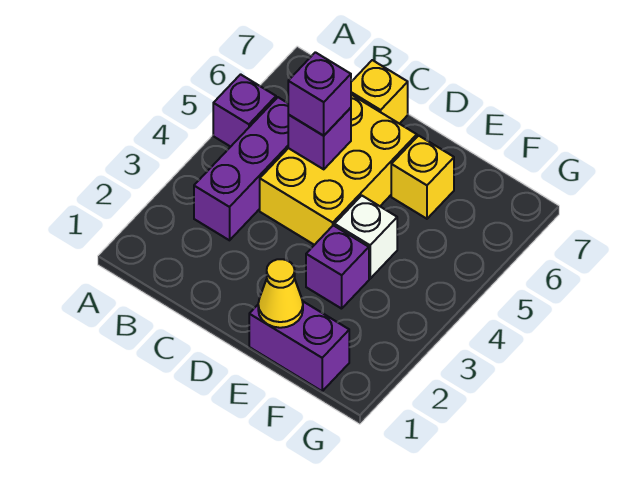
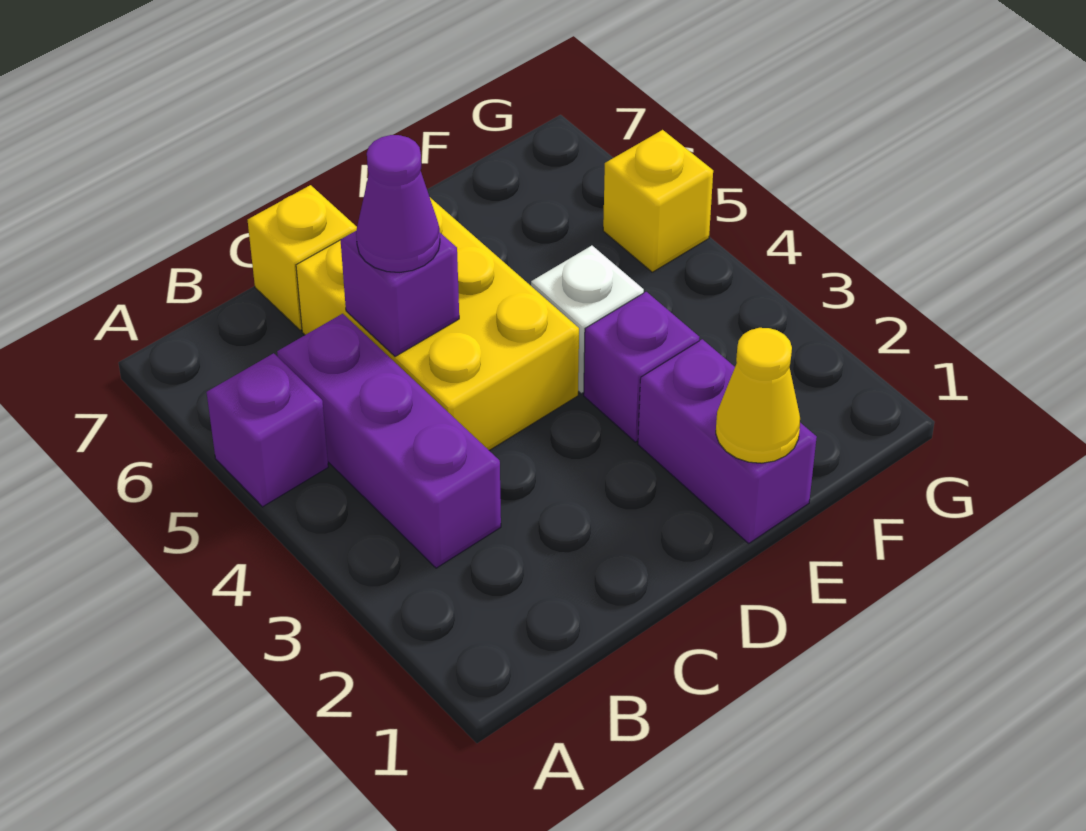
purple 1x1 brick [288,52,351,136] -> purple 1x1 cone [356,135,440,272]
purple 1x2 brick [249,301,349,391] -> purple 1x2 brick turned to [638,339,817,543]
yellow 1x1 brick [391,136,454,219] -> yellow 1x1 brick moved to [603,130,713,272]

